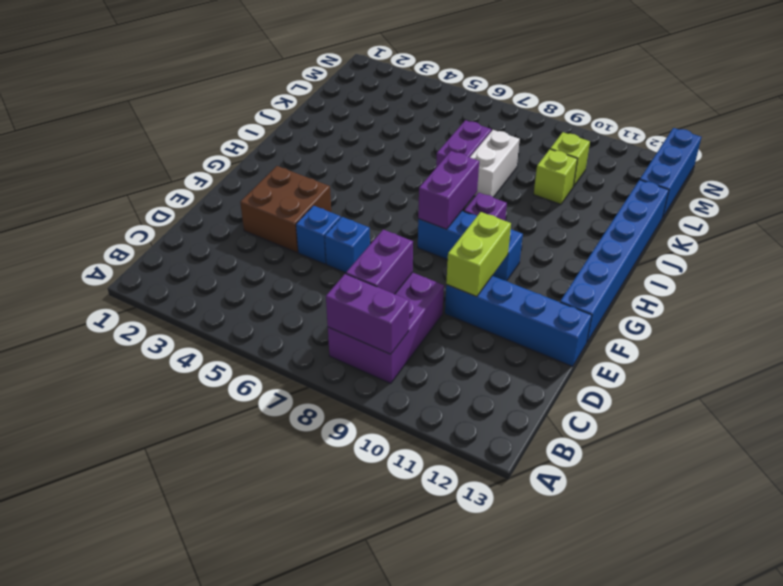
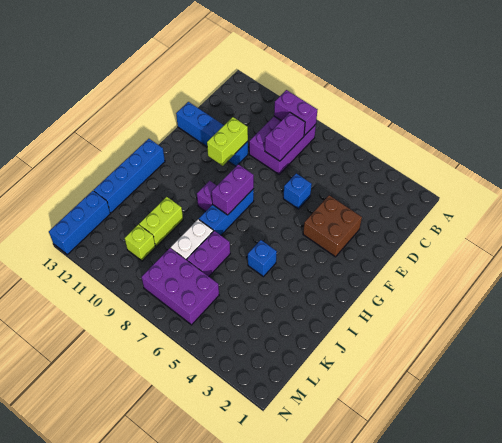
blue 1x1 brick [296,206,341,264] -> blue 1x1 brick moved to [248,240,277,277]
blue 1x6 brick [560,180,669,342] -> blue 1x4 brick [94,139,165,213]
blue 1x3 brick [418,211,523,281] -> blue 1x3 brick turned to [199,189,254,235]
lime 1x1 brick [534,149,577,204] -> lime 1x2 brick [139,197,183,247]
none -> purple 2x3 brick [141,248,219,325]

